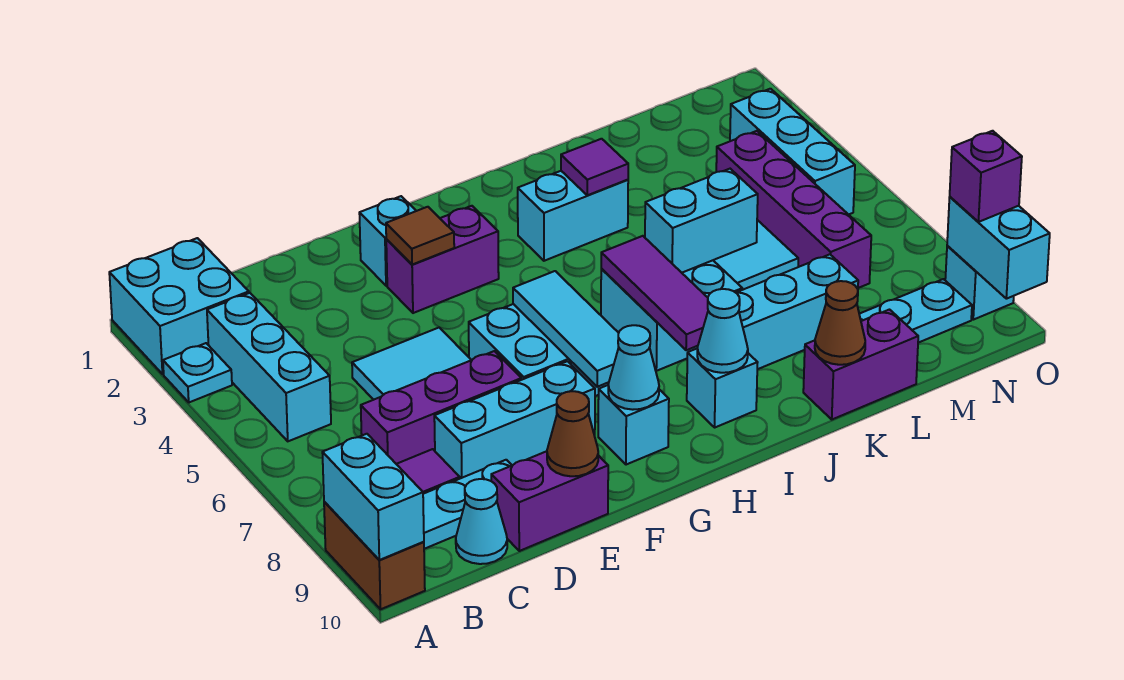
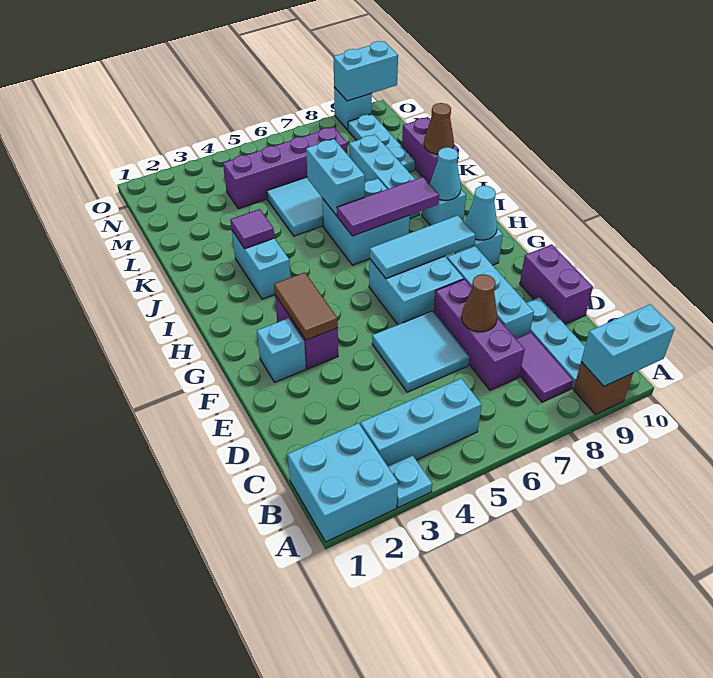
brown 1x2 brick [324,502,425,609] -> brown 1x1 brick [574,362,633,414]
cyan 1x1 cone [456,479,507,564] -> none
brown 1x1 cone [547,391,598,476] -> brown 1x1 cone moved to [462,274,497,332]
brown 1x1 tile [386,207,454,265] -> brown 1x2 tile [274,272,338,340]
cyan 1x3 brick [730,89,855,215] -> none
purple 1x1 brick [950,131,1022,222] -> none

